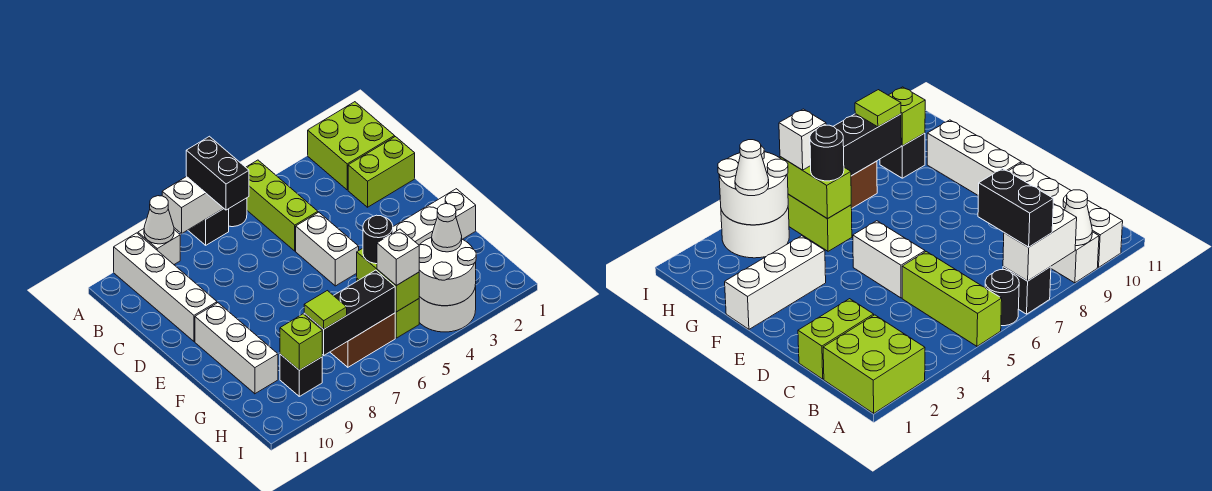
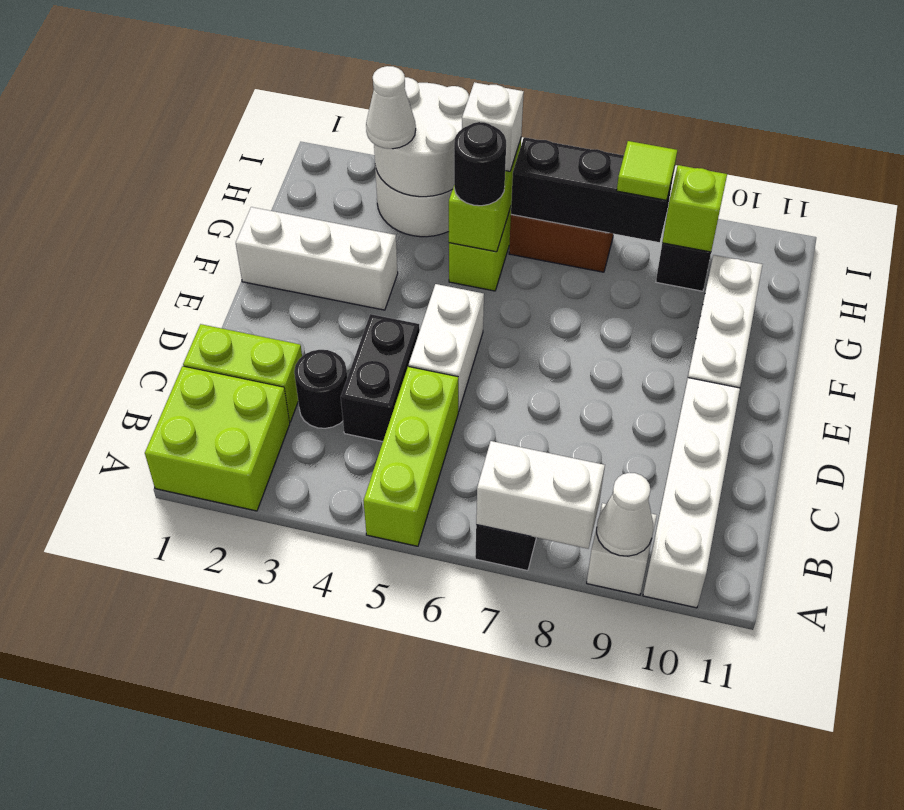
black 1x1 round brick [229,198,247,227] -> black 1x1 round brick moved to [294,350,347,428]
black 1x2 brick [186,136,249,210] -> black 1x2 brick moved to [341,314,420,442]

